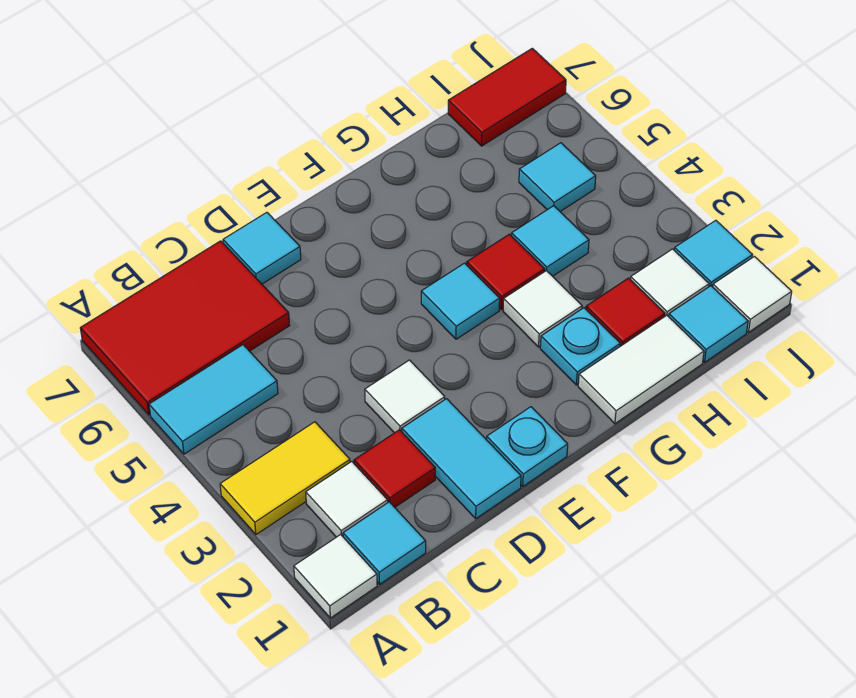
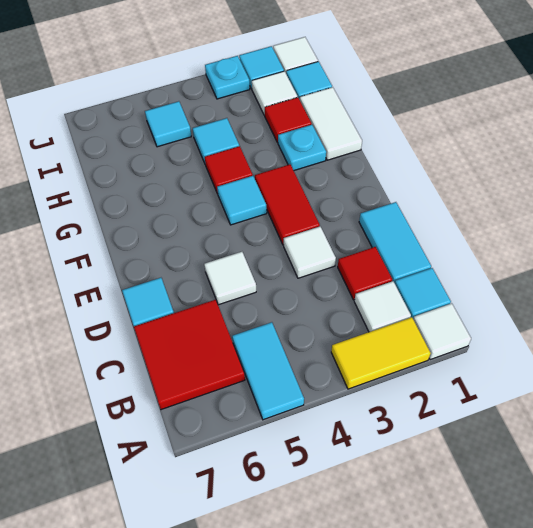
yellow 1x2 tile [220,422,350,534] -> yellow 1x2 tile turned to [331,317,431,389]
red 2x3 tile [80,241,290,415] -> red 2x2 tile [134,300,245,410]
cyan 1x2 tile [402,399,521,519] -> cyan 1x2 tile turned to [359,202,431,283]
cyan 1x1 plate [487,407,568,486] -> cyan 1x1 plate moved to [205,56,250,99]
white 1x1 tile [503,271,582,347] -> white 1x1 tile moved to [204,252,256,305]
red 1x2 tile [448,48,566,146] -> red 1x2 tile moved to [255,164,320,245]

